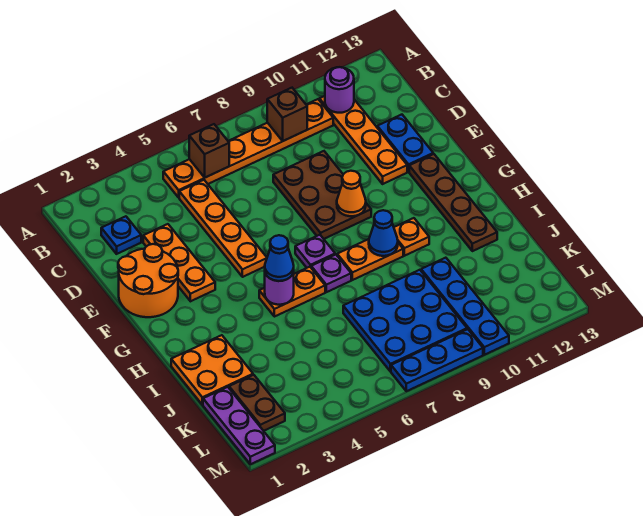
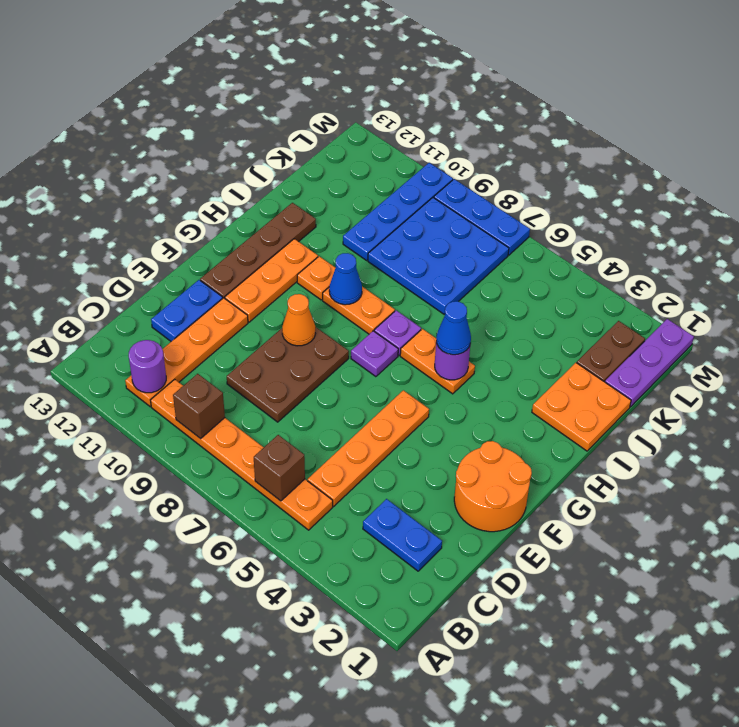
blue 1x1 plate [101,216,141,254] -> blue 1x2 plate [363,499,442,571]
orange 1x3 plate [143,224,215,301] -> orange 1x3 plate moved to [225,239,318,322]

